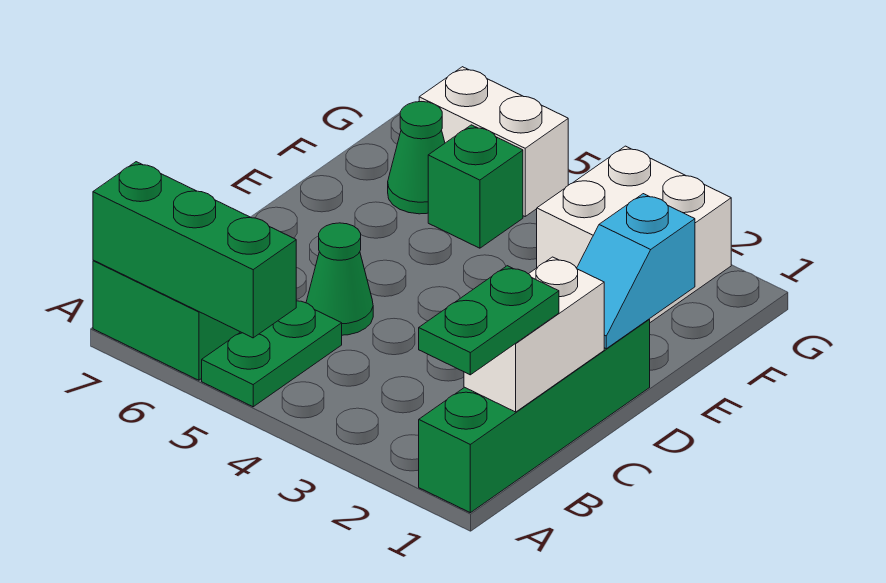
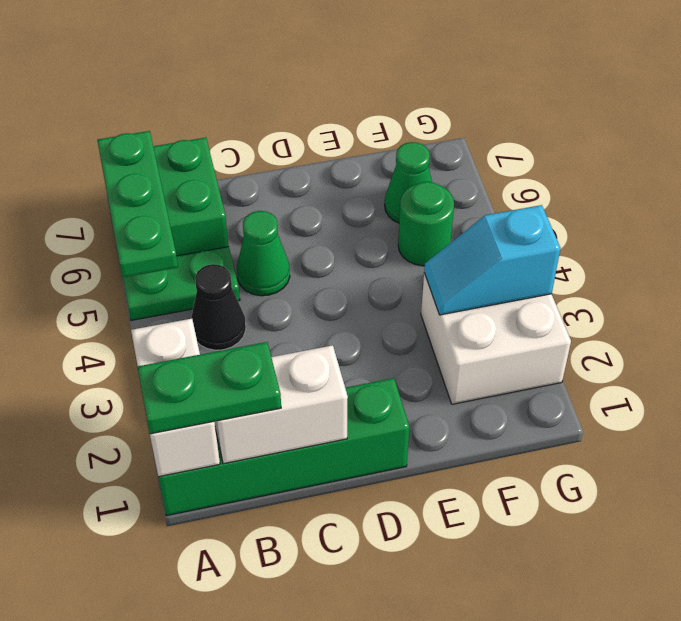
green 1x3 brick [93,162,296,338] -> green 1x3 plate [97,131,178,277]
none -> black 1x1 cone [191,264,246,350]
cyan 1x2 slope [577,194,695,349] -> cyan 1x2 slope moved to [424,205,560,315]
green 1x1 brick [428,125,523,248] -> green 1x1 round brick [398,182,454,266]
white 1x2 brick [419,67,568,216] -> white 1x2 brick moved to [131,319,220,477]

